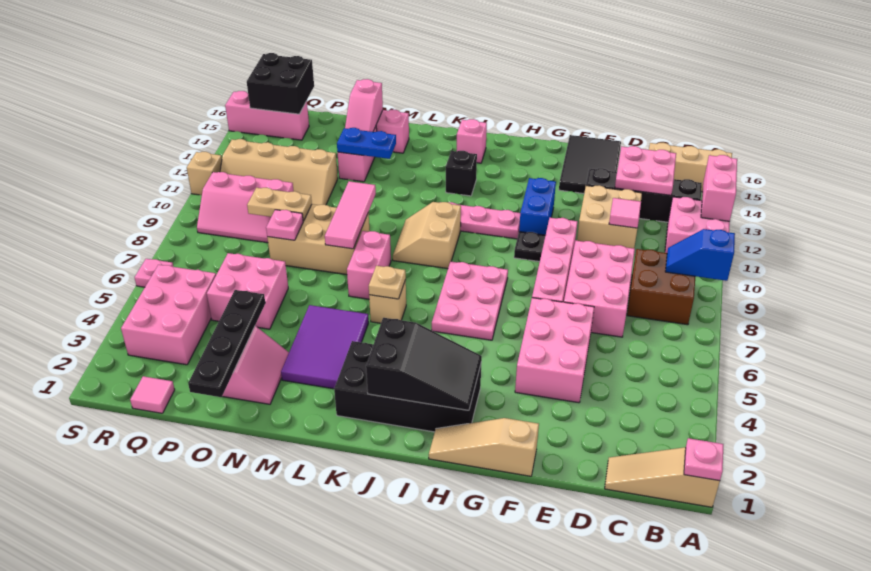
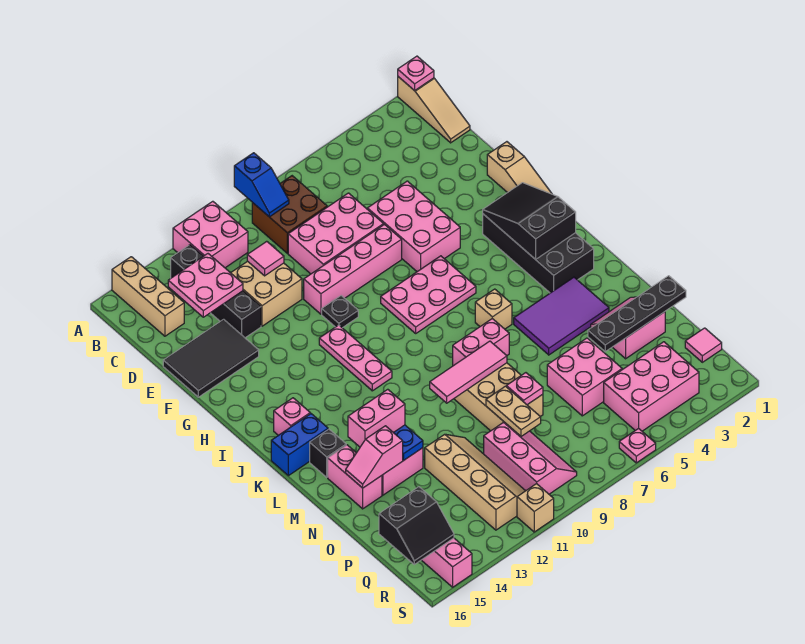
pink 1x2 brick [701,155,737,221] -> pink 1x2 brick moved to [348,389,405,447]
pink 2x3 brick [515,298,594,403] -> pink 2x3 brick turned to [367,181,460,272]
blue 1x2 brick [519,178,556,235] -> blue 1x2 brick moved to [271,414,328,476]
tan 2x2 slope [393,202,461,269] -> none
black 1x1 brick [446,151,477,196] -> black 1x1 brick moved to [310,429,346,477]
tan 1x1 plate [369,266,406,299] -> none
pink 1x2 slope [345,79,383,132] -> pink 1x2 slope turned to [346,426,403,488]
black 2x2 brick [247,53,314,114] -> black 2x2 slope [379,487,454,564]

